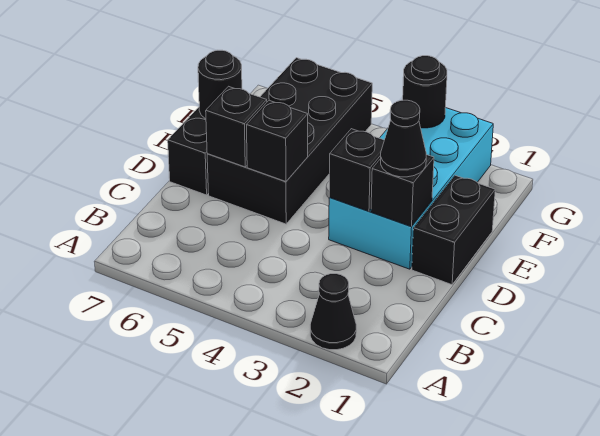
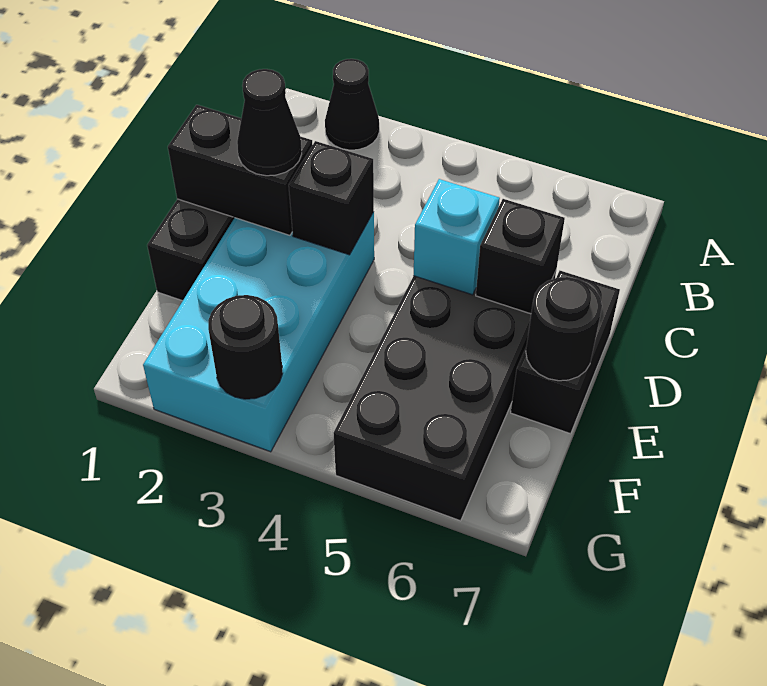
black 1x1 brick [371,155,434,226] -> black 1x2 brick [168,105,312,235]
black 1x1 brick [247,100,308,182] -> cyan 1x1 brick [413,179,500,295]

